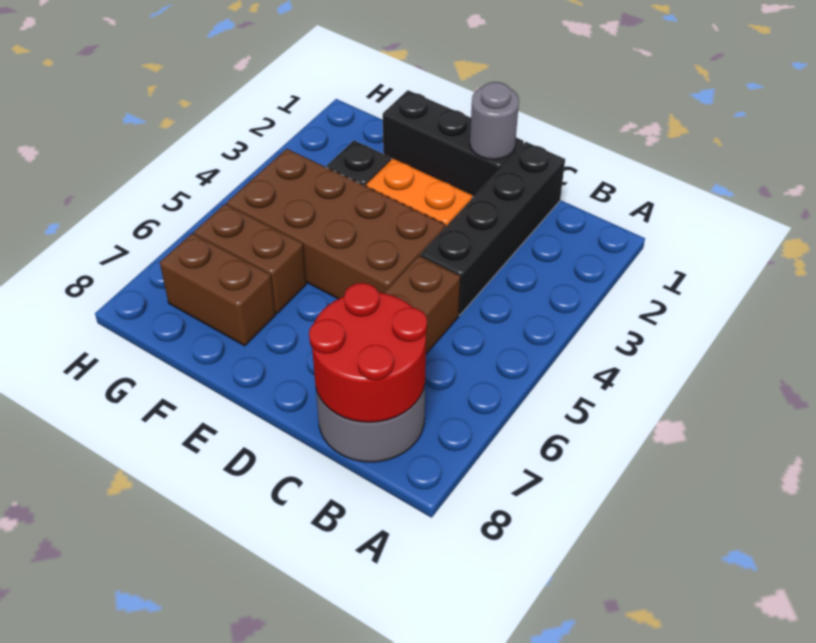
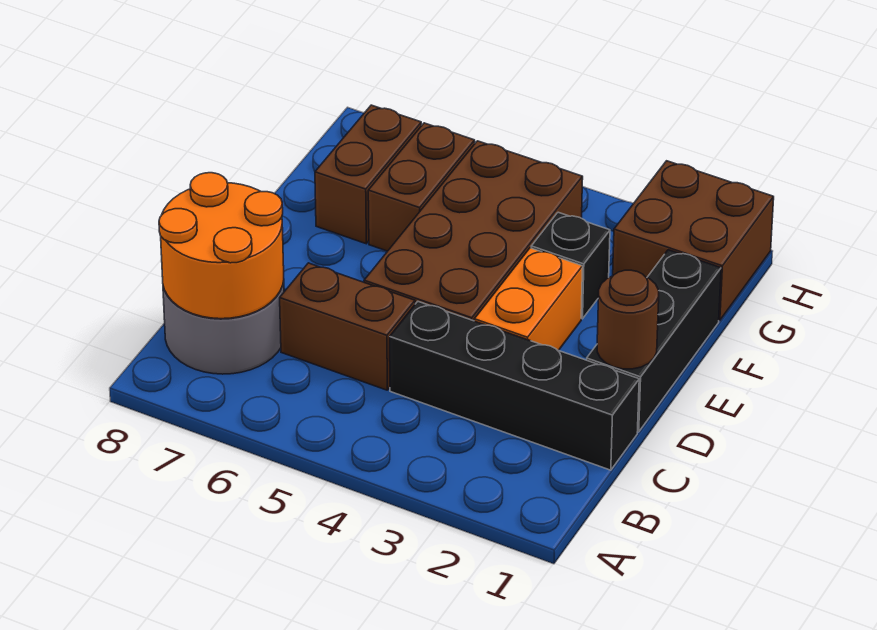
red 2x2 round brick [309,283,427,422] -> orange 2x2 round brick [159,173,284,319]
grey 1x1 round brick [470,82,519,160] -> brown 1x1 round brick [597,270,659,369]
none -> brown 2x2 brick [613,161,774,321]

